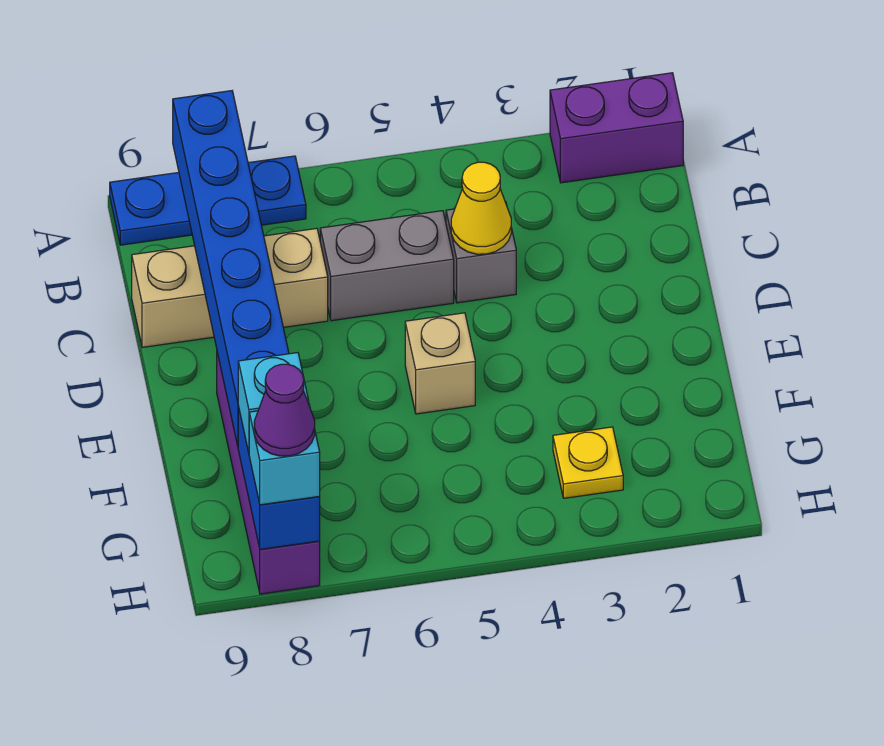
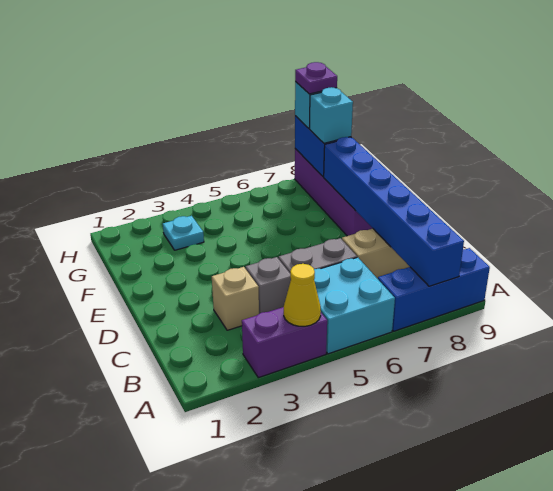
purple 1x2 brick [550,73,683,183] -> purple 1x2 brick moved to [242,307,327,378]
none -> cyan 2x2 brick [314,257,395,354]
blue 1x3 plate [110,156,306,245] -> blue 1x3 brick [378,248,490,331]
yellow 1x1 cone [451,162,511,254] -> yellow 1x1 cone moved to [284,264,321,326]
tan 1x1 brick [405,313,475,414] -> tan 1x1 brick moved to [212,267,259,330]
yellow 1x1 plate [553,427,623,498] -> cyan 1x1 plate [163,216,204,250]
purple 1x1 cone [254,364,315,456] -> purple 1x1 plate [295,62,337,94]

